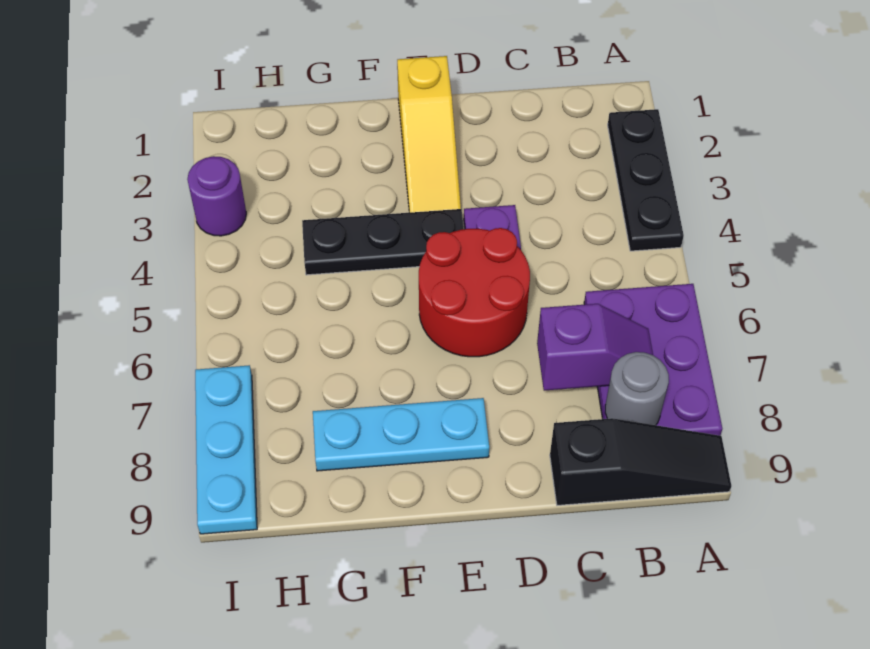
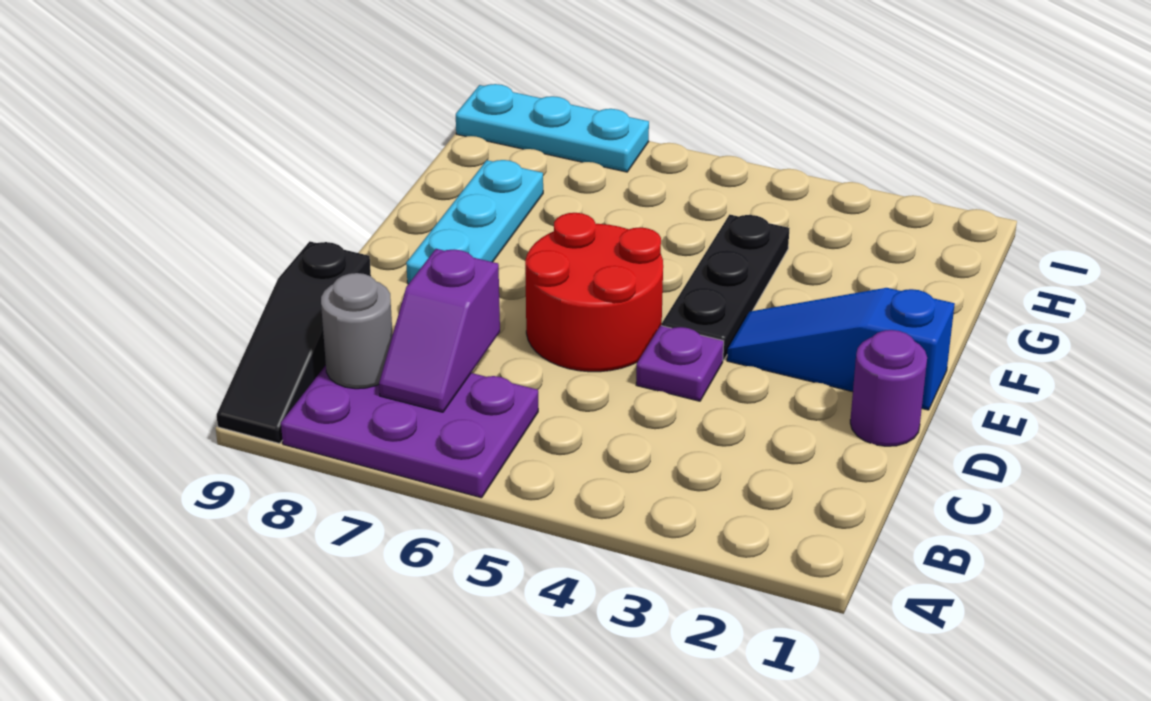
black 1x3 plate [608,109,684,251] -> none
yellow 1x3 slope [397,56,461,213] -> blue 1x3 slope [727,288,955,410]
purple 1x1 round brick [187,156,246,236] -> purple 1x1 round brick moved to [850,330,927,446]

